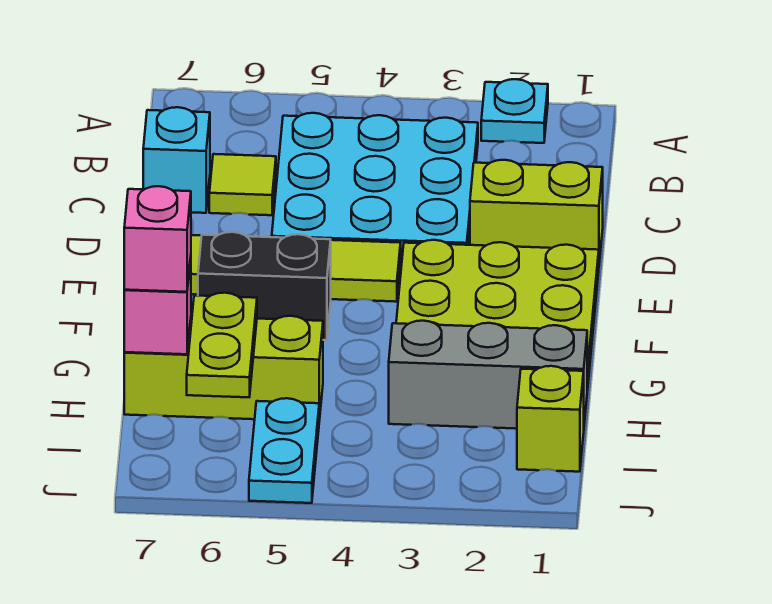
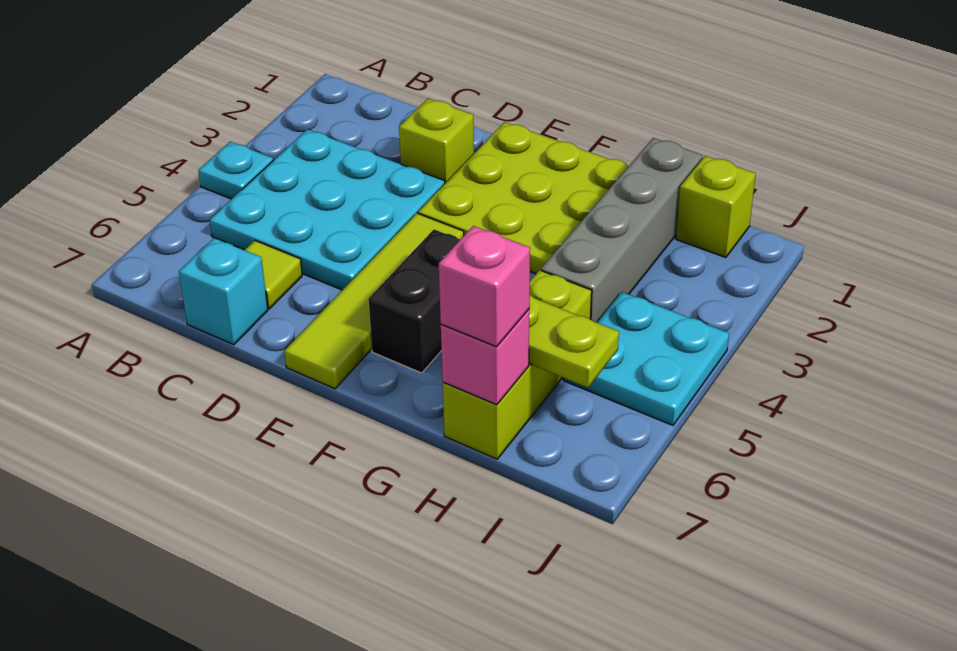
cyan 1x1 plate [481,79,548,143] -> cyan 1x1 plate moved to [198,142,273,199]
lime 1x2 brick [470,160,603,262] -> lime 1x1 brick [399,99,474,183]
grey 1x3 brick [389,321,587,429] -> grey 1x4 brick [541,138,703,323]
cyan 1x2 plate [249,398,319,503] -> cyan 2x2 plate [564,292,729,425]

